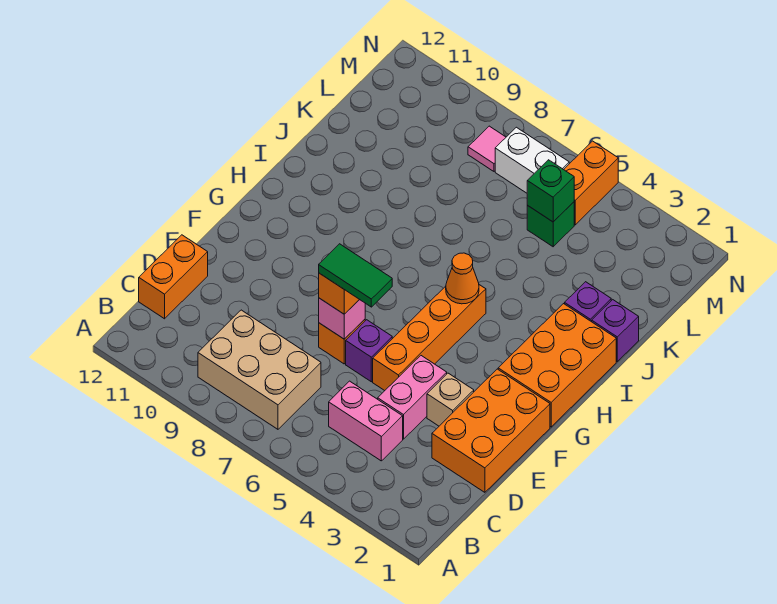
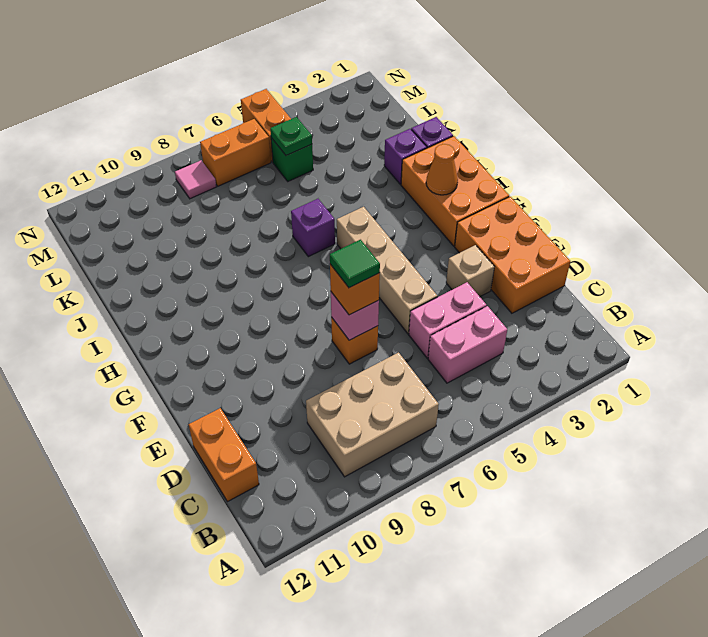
pink 1x2 brick [378,356,447,439] -> pink 1x2 brick turned to [409,282,486,358]
orange 1x4 brick [373,285,486,391] -> tan 1x4 brick [337,207,437,334]
purple 1x1 brick [346,320,392,382] -> purple 1x1 brick moved to [291,199,335,257]
green 1x2 tile [319,244,392,307] -> green 1x1 tile [330,240,380,288]
orange 1x1 cone [446,253,479,304] -> orange 1x1 cone moved to [426,144,458,195]
green 1x1 brick [527,160,574,222] -> green 1x1 plate [270,117,312,156]
white 1x2 brick [495,127,569,193] -> orange 1x2 brick [200,119,271,186]

